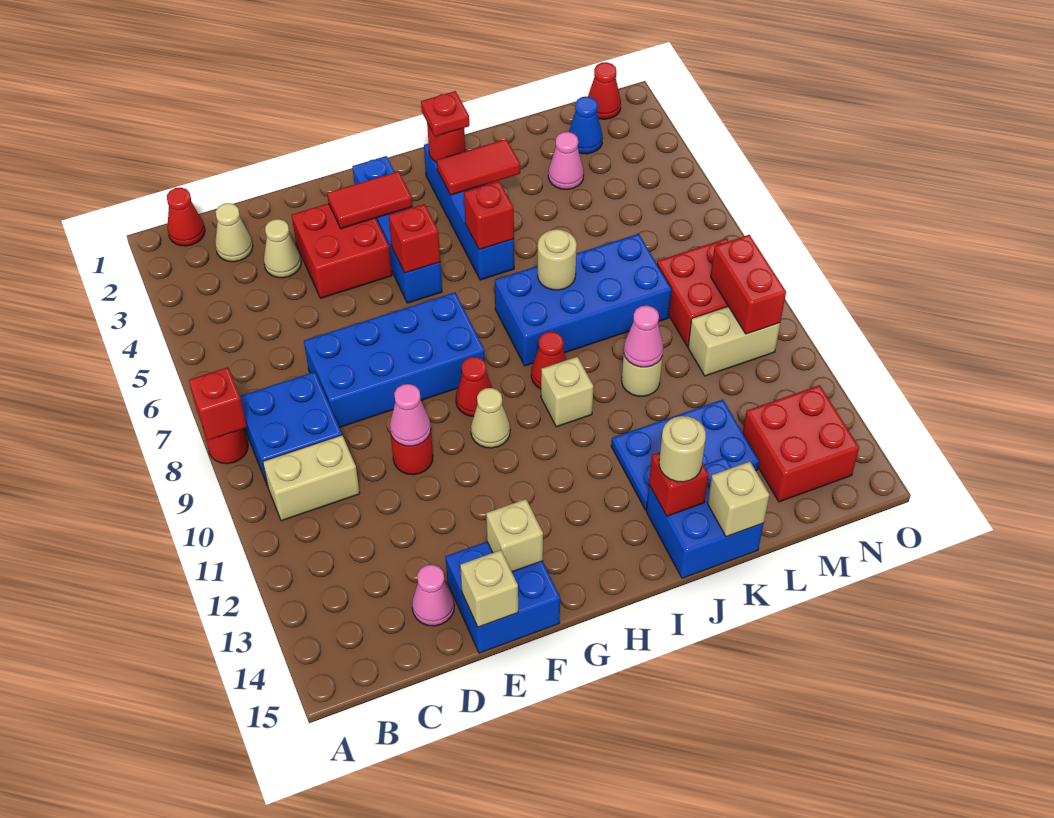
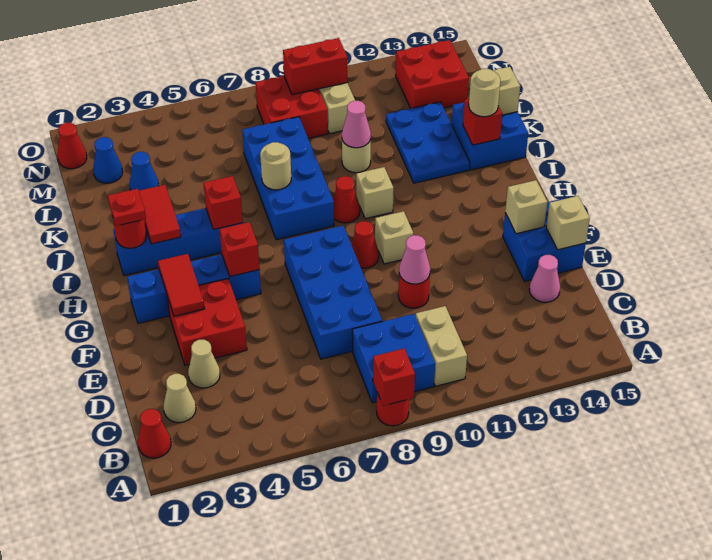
tan 1x1 cone [471,388,510,448] -> tan 1x1 brick [375,211,413,264]
pink 1x1 cone [548,132,584,190] -> blue 1x1 cone [130,152,159,190]

